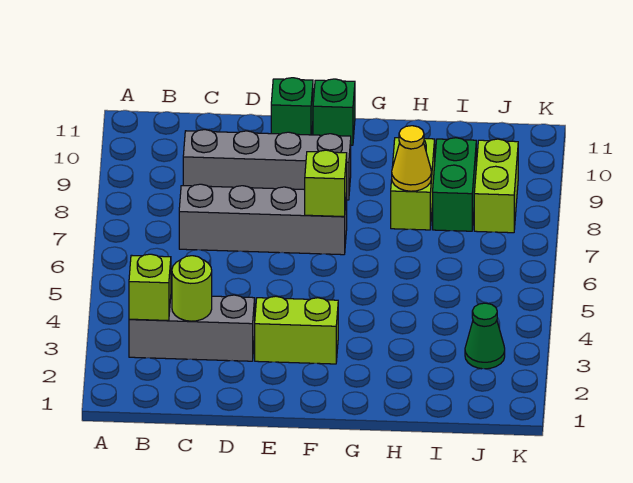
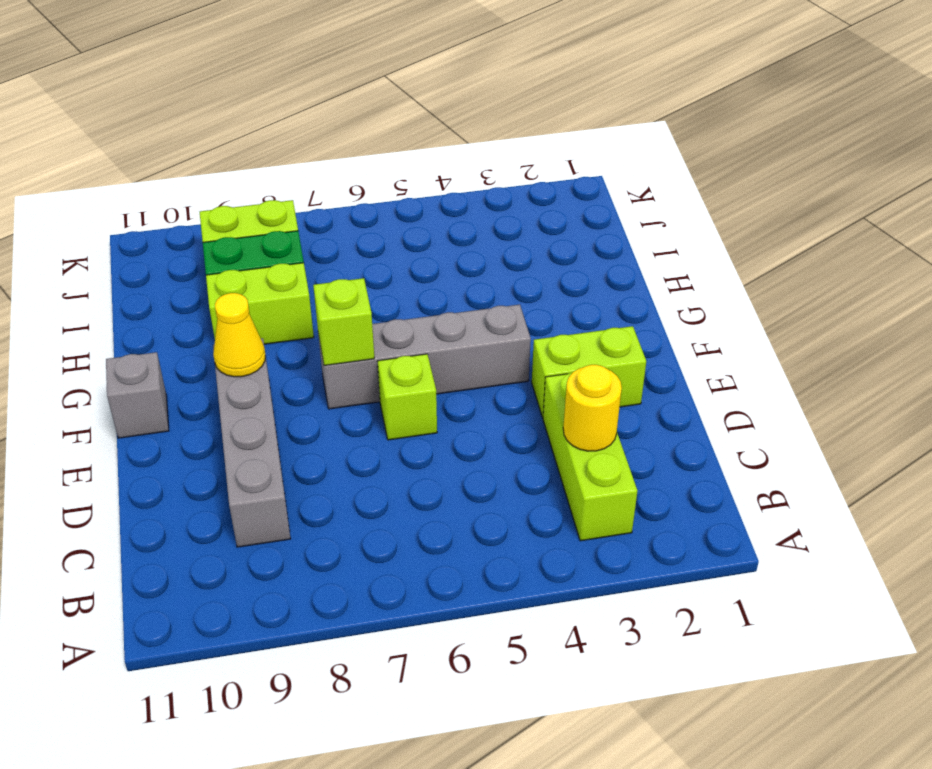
grey 1x3 brick [129,295,255,361] -> lime 1x3 brick [543,372,637,541]
lime 1x1 brick [129,254,171,321] -> lime 1x1 brick moved to [378,354,437,440]
lime 1x1 round brick [172,256,212,321] -> yellow 1x1 round brick [563,365,622,451]
grey 1x4 brick [179,184,347,255] -> grey 1x4 brick turned to [318,304,531,409]
lime 1x2 brick [255,296,338,364] -> lime 1x2 brick turned to [532,326,646,418]
green 1x1 brick [271,78,313,135] -> none
green 1x1 brick [313,79,355,145] -> grey 1x1 brick [106,352,169,438]
yellow 1x1 cone [392,126,431,191] -> yellow 1x1 cone moved to [213,293,265,377]
green 1x1 cone [465,303,505,369] -> none

